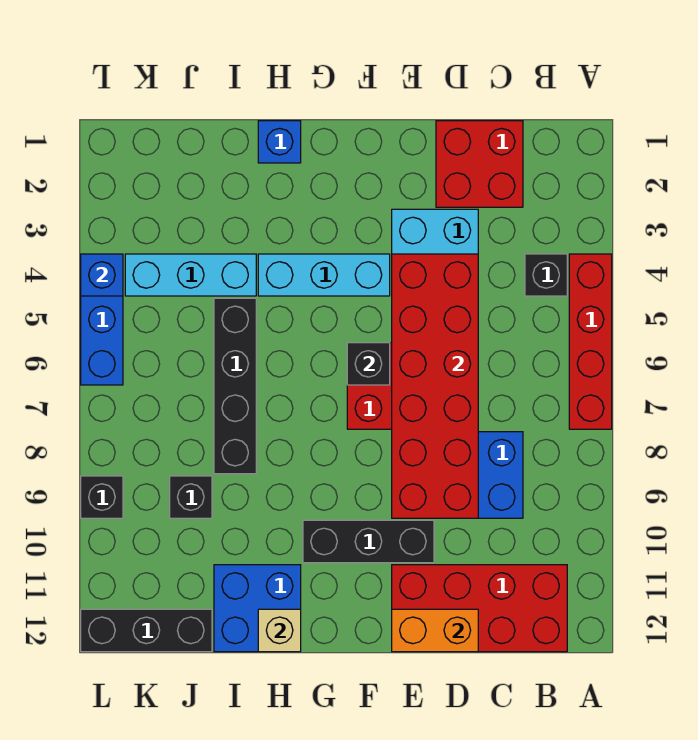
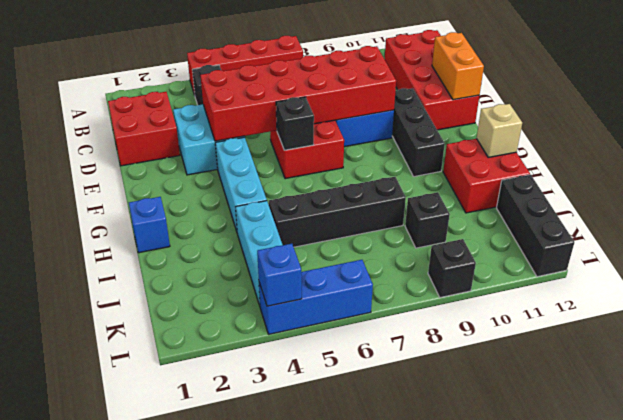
blue 2x2 brick [214,565,301,652] -> red 2x2 brick [443,139,530,213]

